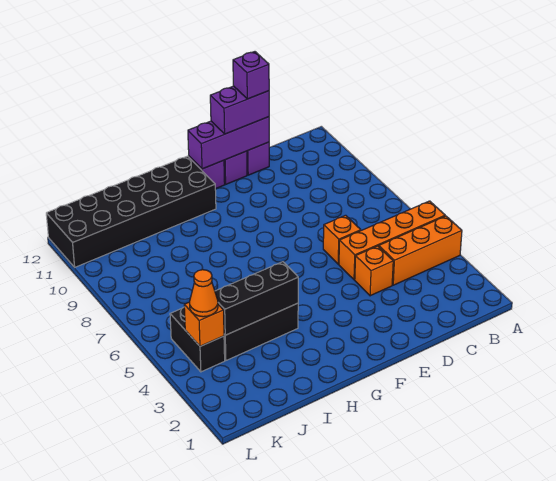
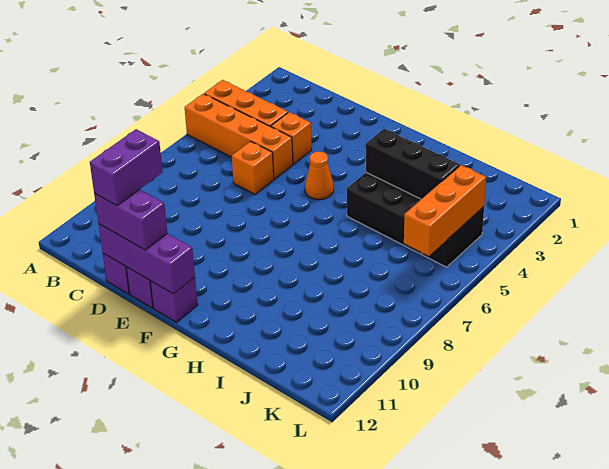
purple 1x1 brick [233,52,269,99] -> purple 1x2 brick [90,129,163,206]
black 2x6 brick [46,156,216,267] -> none
orange 1x1 brick [184,302,224,346] -> orange 1x3 brick [404,165,486,256]
orange 1x1 cone [190,270,218,317] -> orange 1x1 cone moved to [305,151,334,200]

